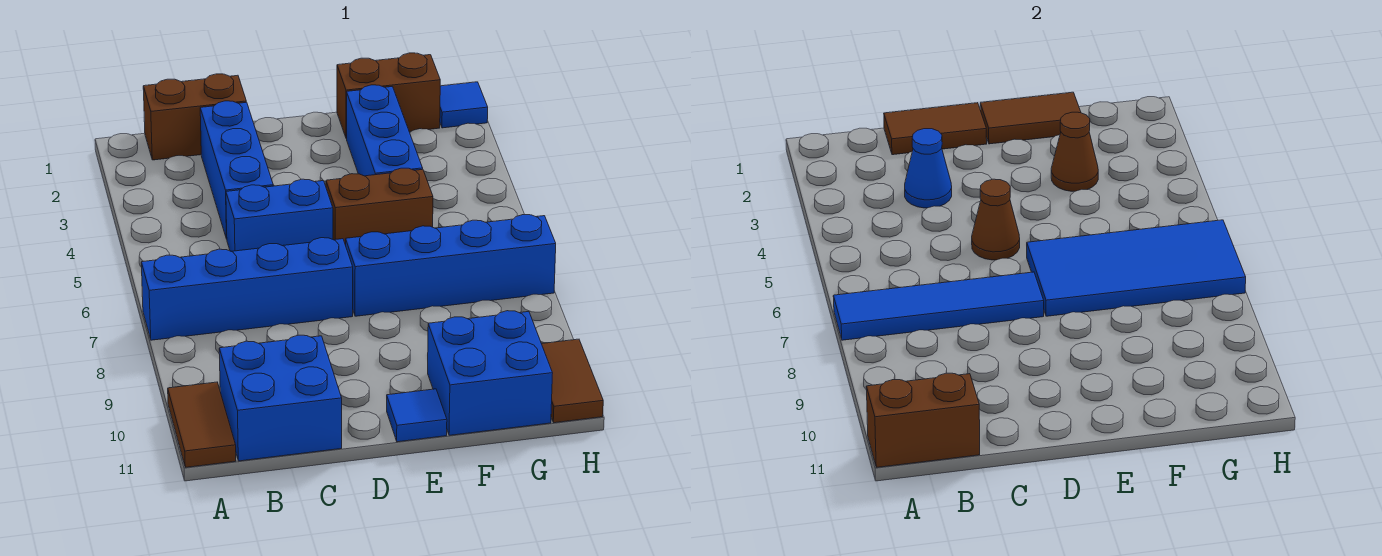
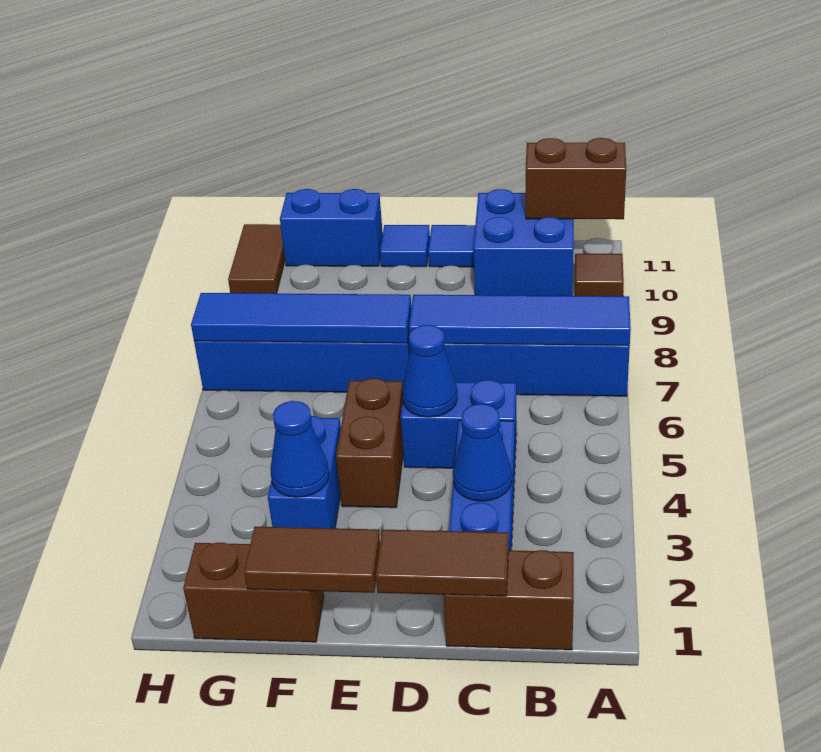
brown 1x2 tile [168,382,236,467] -> brown 1x1 tile [575,254,624,296]
brown 1x1 cone [972,179,1020,260] -> blue 1x1 cone [402,325,457,417]
brown 1x2 brick [326,168,433,245] -> brown 1x2 brick turned to [336,378,403,508]
blue 2x4 tile [1027,220,1246,316] -> blue 1x4 tile [191,293,412,343]
blue 1x3 brick [347,85,423,176] -> blue 1x2 brick [268,416,341,528]
brown 1x1 cone [1051,112,1098,191] -> blue 1x1 cone [271,401,329,497]
blue 2x2 brick [428,311,553,435] -> blue 1x2 brick [280,189,383,266]
blue 1x1 tile [440,82,488,128] -> blue 1x1 tile moved to [428,225,475,267]

